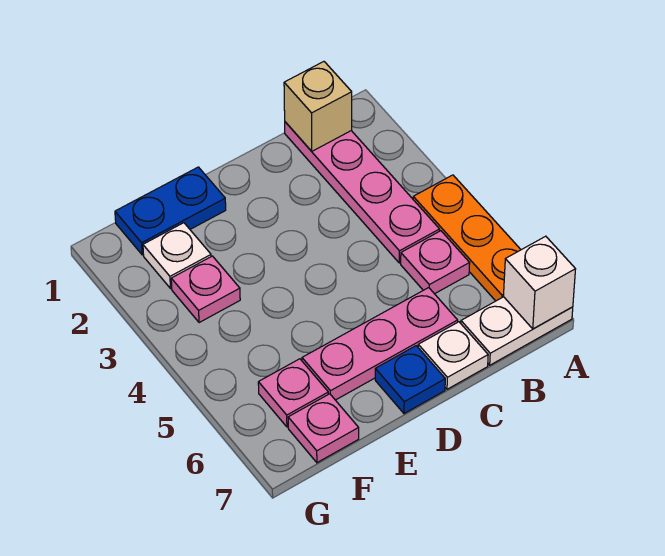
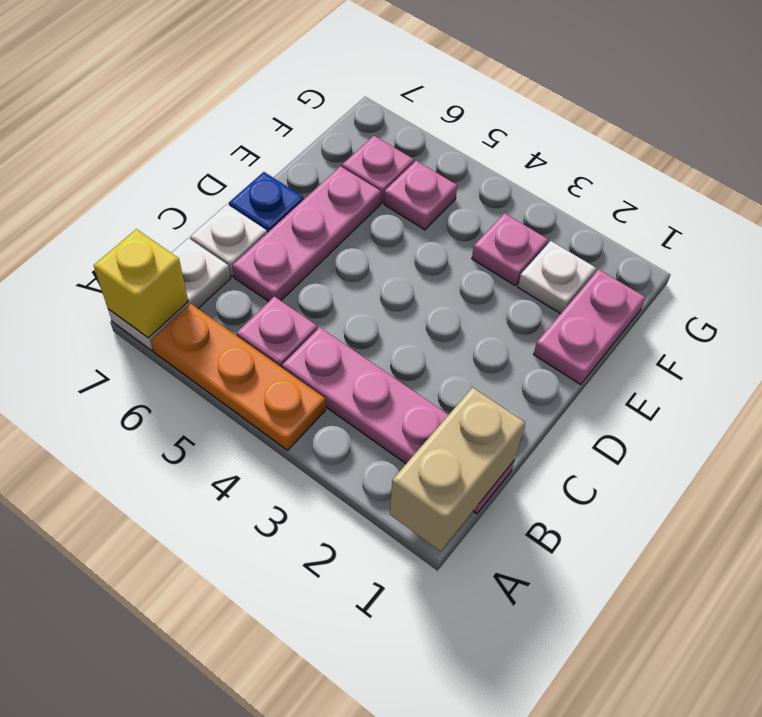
white 1x1 brick [503,236,576,329] -> yellow 1x1 brick [94,229,188,338]
tan 1x1 brick [284,62,352,151] -> tan 1x2 brick [390,388,525,551]
blue 1x2 plate [115,167,226,255] -> pink 1x2 plate [534,270,646,385]
pink 1x1 plate [288,394,359,463] -> pink 1x1 plate moved to [384,161,457,230]

